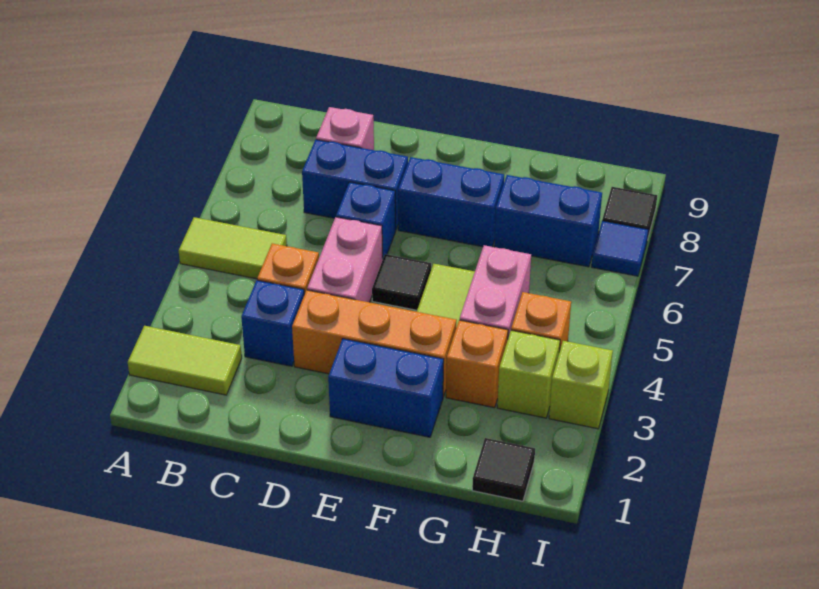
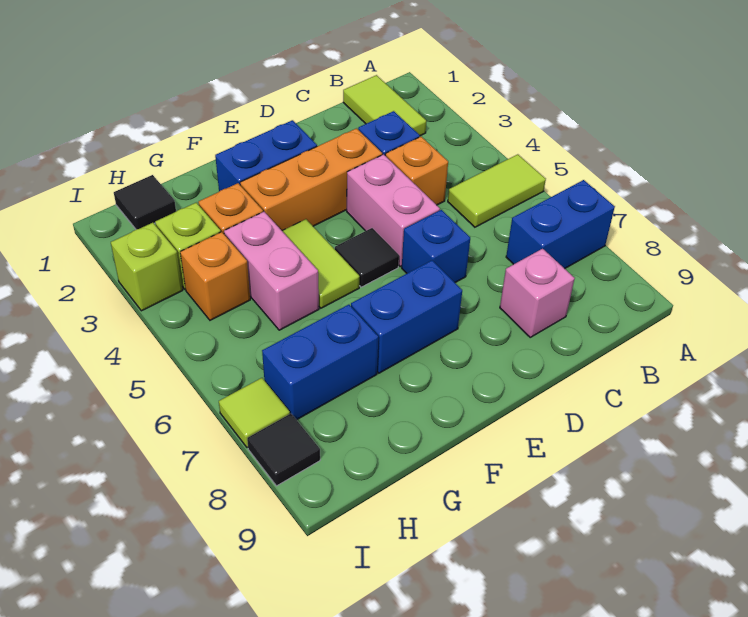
lime 1x2 tile [128,326,242,395] -> lime 1x2 tile turned to [343,75,426,136]
blue 1x2 brick [302,140,408,229] -> blue 1x2 brick moved to [506,180,615,269]
blue 1x1 tile [591,221,649,276] -> lime 1x1 tile [219,378,290,448]

